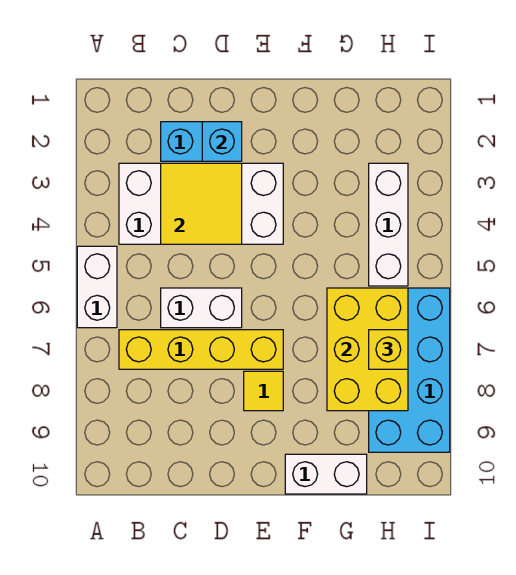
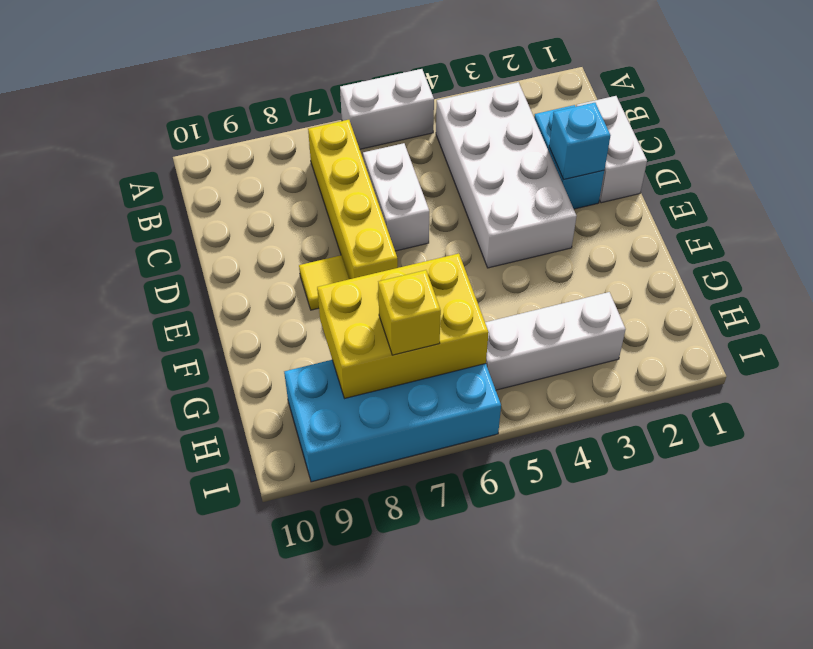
yellow 2x2 tile [161,163,242,244] -> none
white 1x2 brick [285,454,367,494] -> white 1x2 brick moved to [577,96,647,203]

